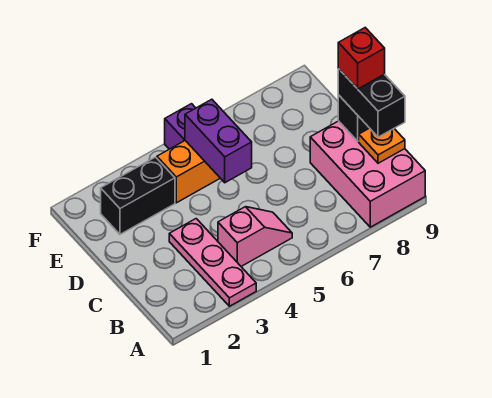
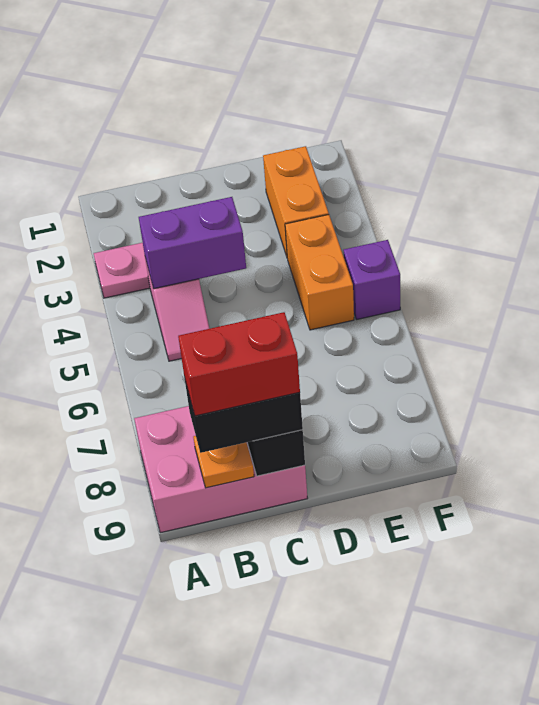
red 1x1 brick [338,28,385,89] -> red 1x2 brick [178,312,300,416]
purple 1x2 brick [185,99,252,183] -> purple 1x2 brick moved to [139,197,246,289]
black 1x2 brick [101,157,175,234] -> orange 1x2 brick [263,146,329,256]

